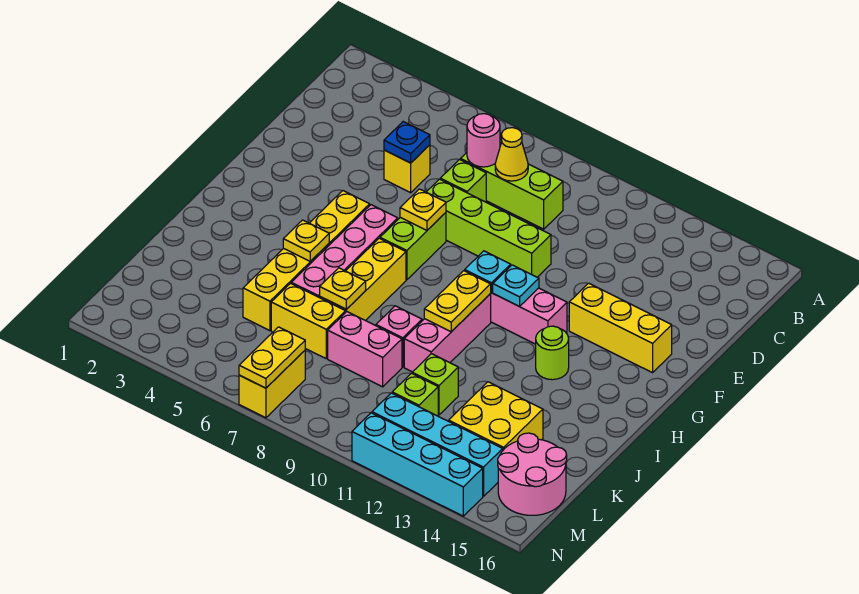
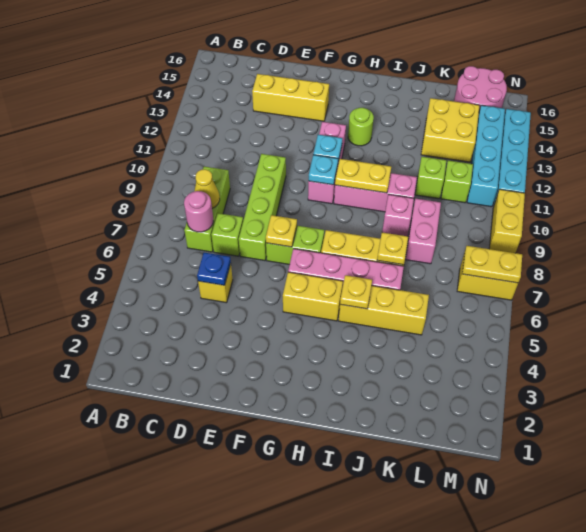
yellow 1x3 brick [569,283,672,373] -> yellow 1x3 brick turned to [252,74,329,121]
yellow 1x2 brick [271,283,346,358] -> yellow 1x2 brick moved to [489,189,525,253]

